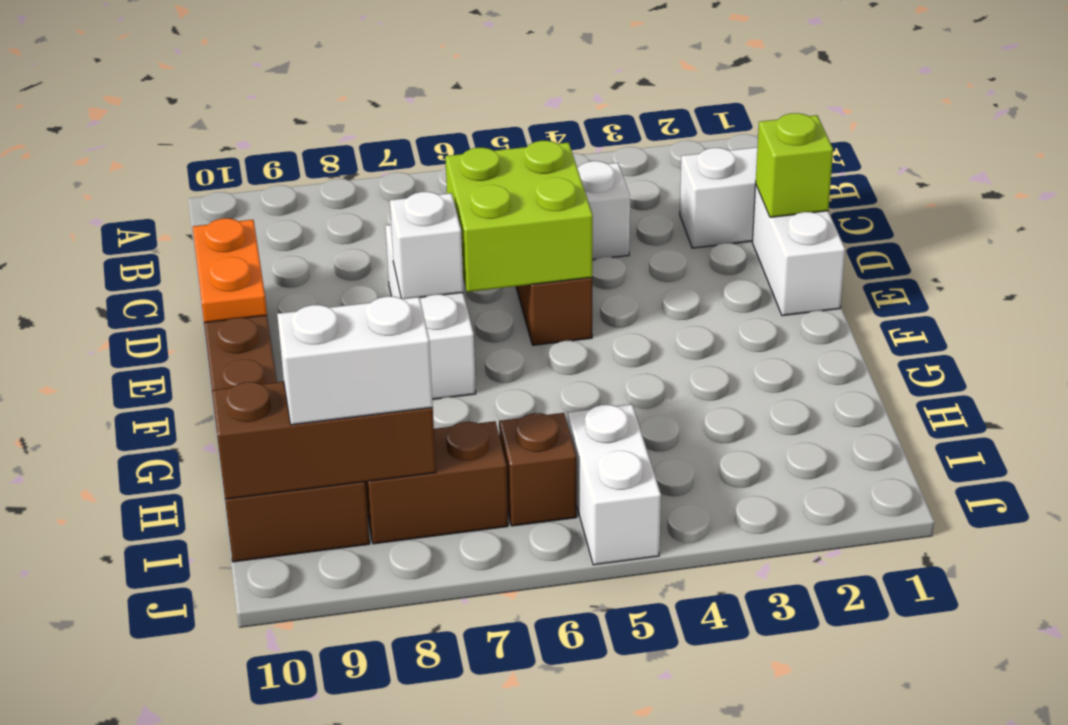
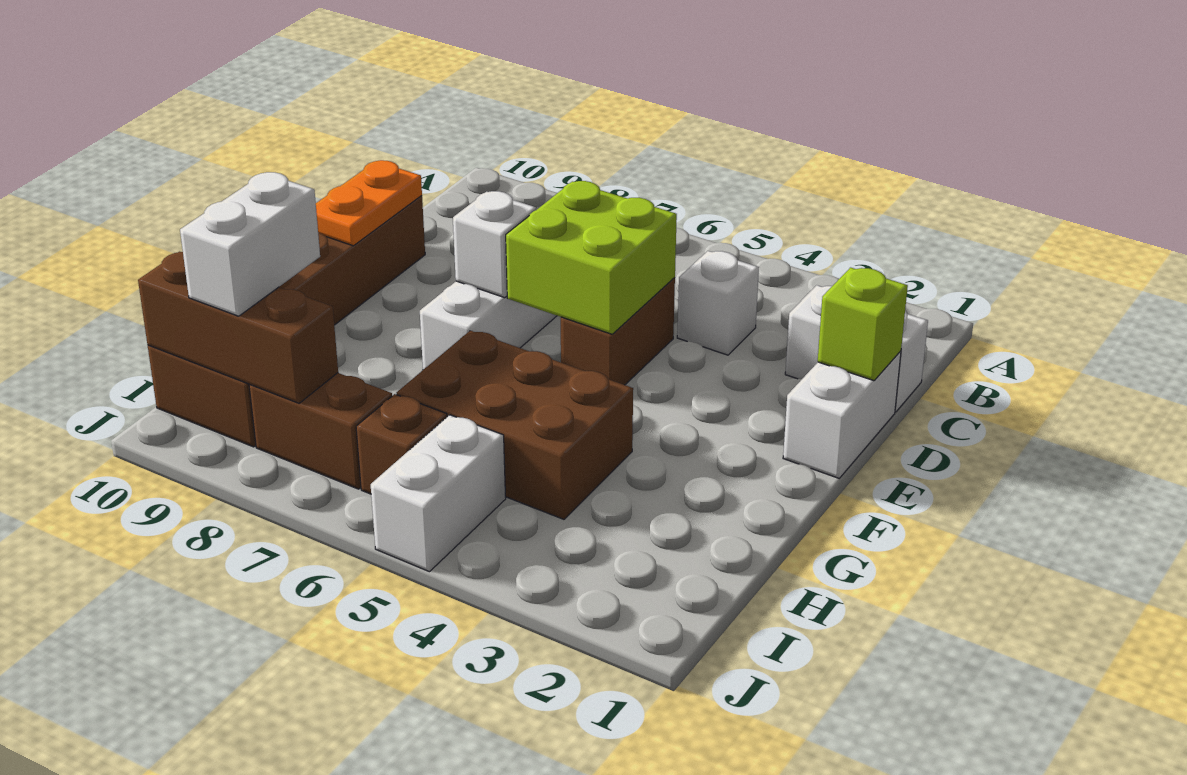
none -> brown 2x3 brick [397,331,633,519]
white 1x2 brick [277,296,433,425] -> white 1x2 brick turned to [180,172,320,316]

